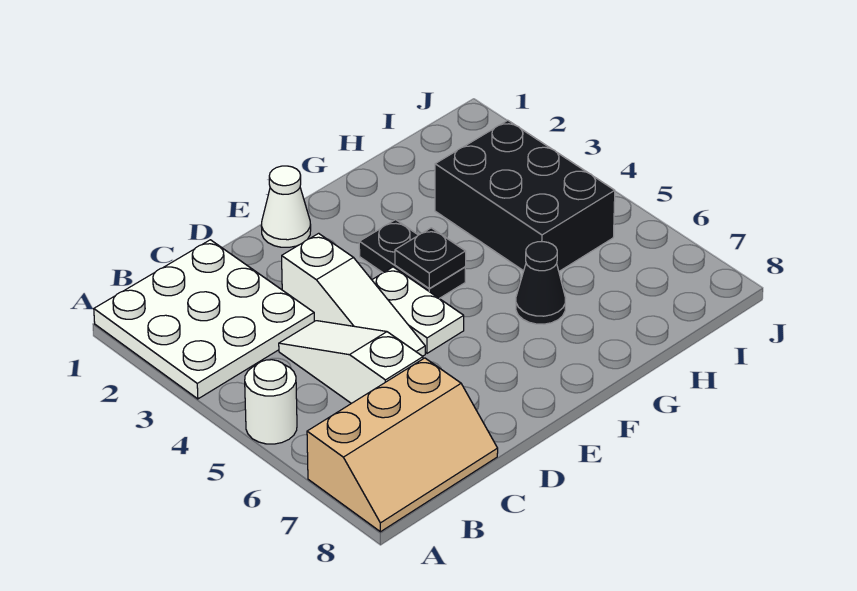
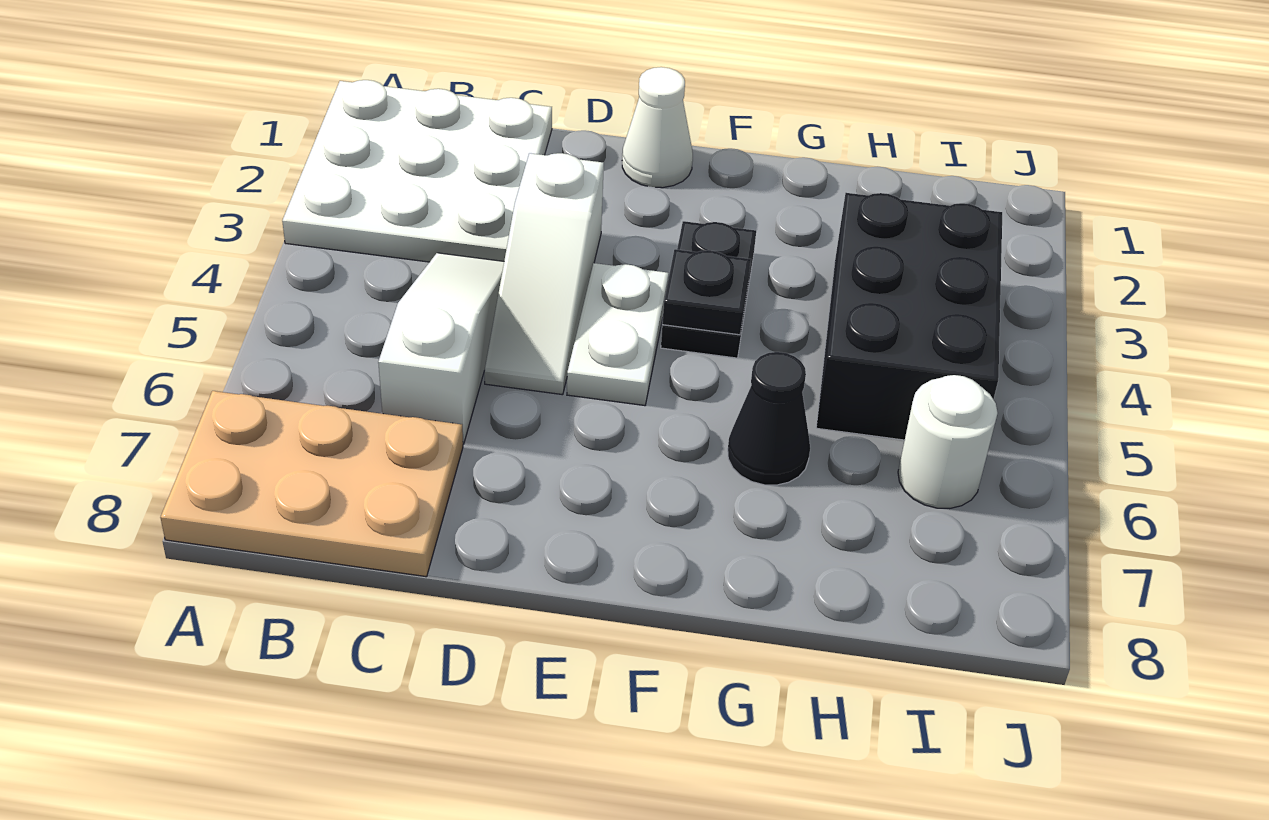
white 1x1 round brick [245,360,297,444] -> white 1x1 round brick moved to [898,375,998,509]
tan 2x3 slope [307,358,498,532] -> tan 2x3 plate [160,391,463,577]

